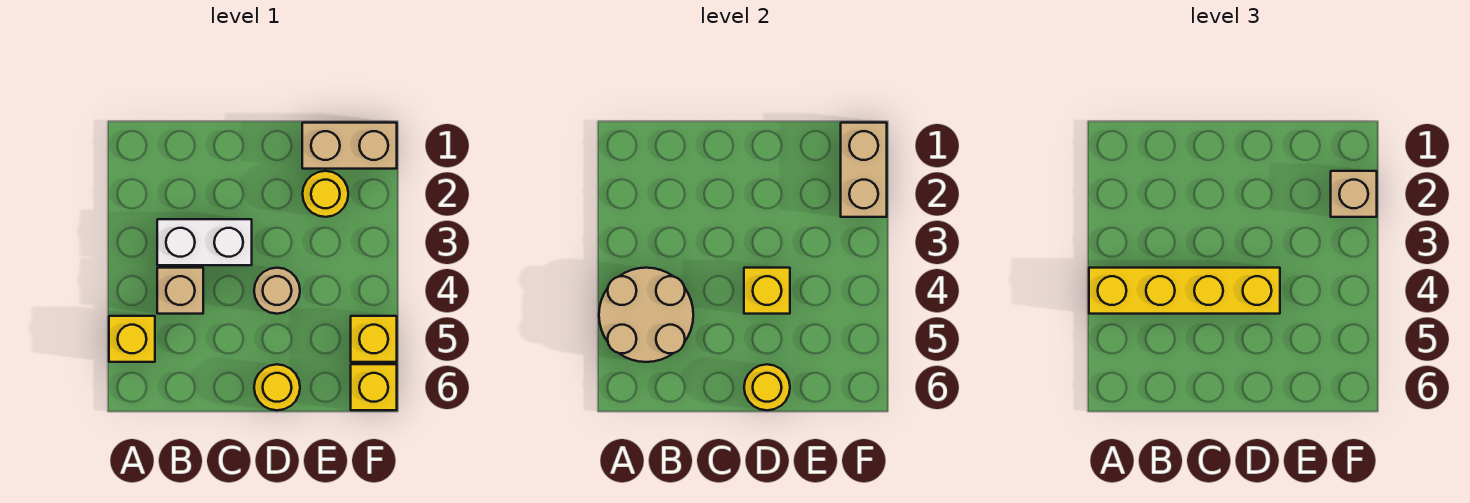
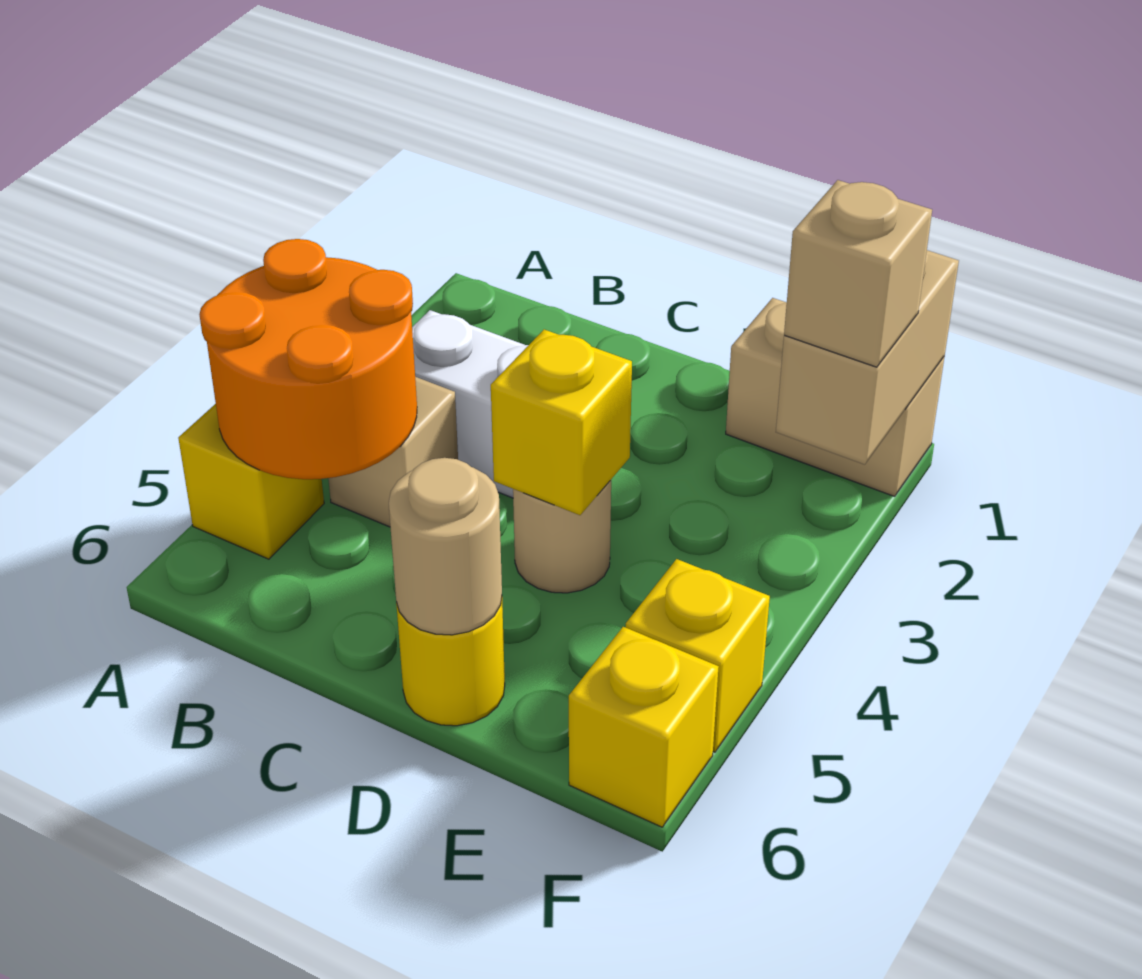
tan 2x2 round brick [599,268,693,362] -> orange 2x2 round brick [199,239,417,479]
yellow 1x4 brick [1089,268,1280,314] -> none
yellow 1x1 round brick [744,364,790,410] -> tan 1x1 round brick [389,458,502,635]
yellow 1x1 round brick [303,171,348,217] -> none

